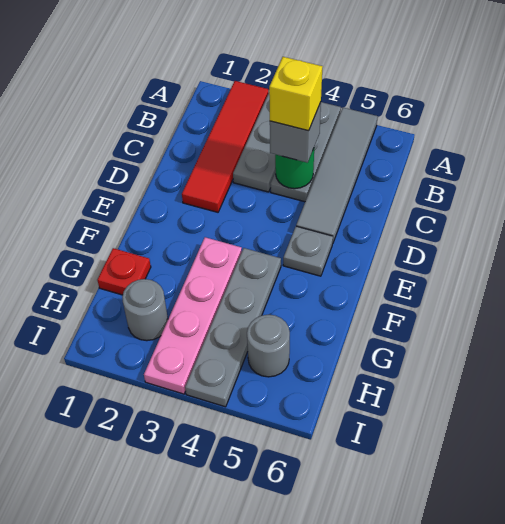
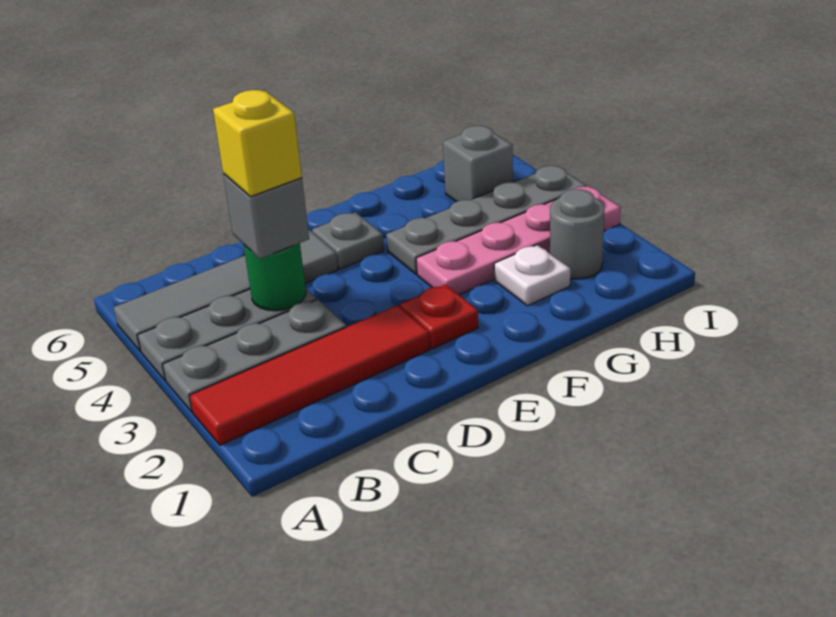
red 1x1 plate [97,248,151,295] -> red 1x1 plate moved to [400,284,478,349]
none -> white 1x1 plate [494,245,570,306]
grey 1x1 round brick [247,315,290,377] -> grey 1x1 brick [443,126,513,202]

